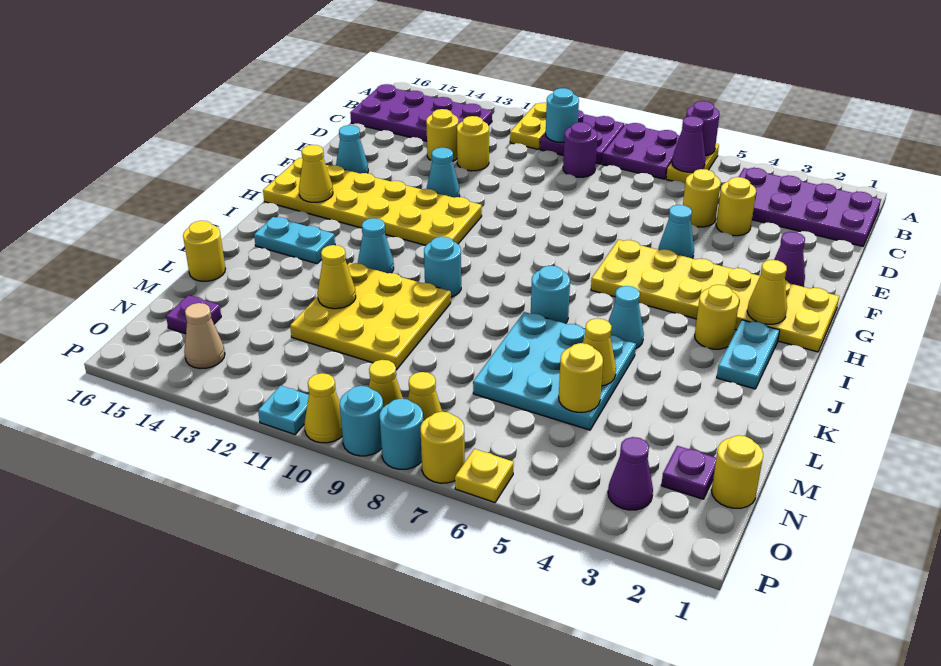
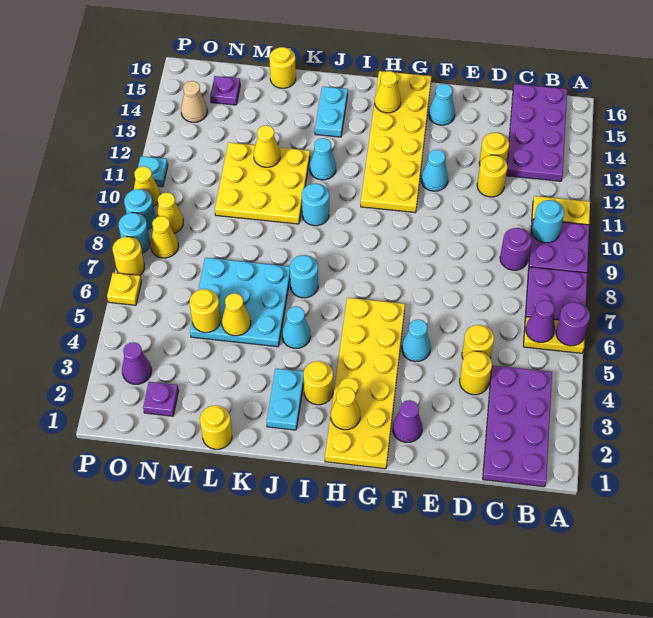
cyan 1x2 plate [717,320,780,389] -> cyan 1x2 plate turned to [267,369,304,430]
yellow 1x1 round brick [711,435,763,508] -> yellow 1x1 round brick moved to [200,405,232,449]

